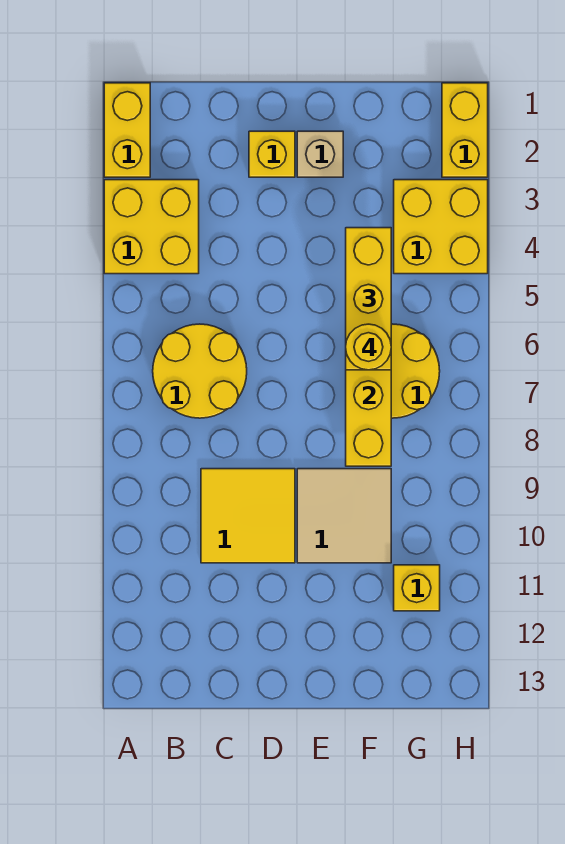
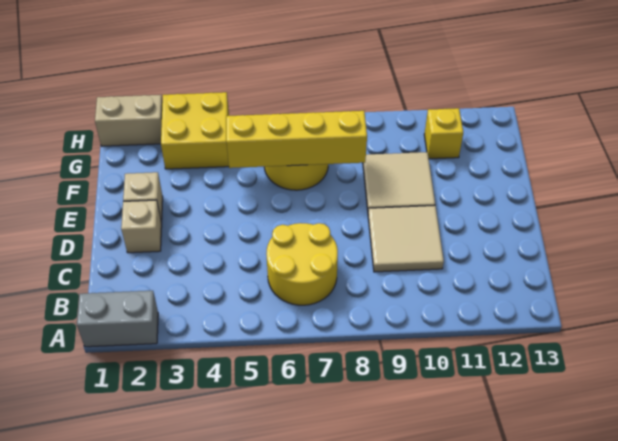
yellow 1x2 brick [104,83,150,177] -> grey 1x2 brick [77,291,158,347]
yellow 2x2 brick [104,180,199,274] -> none
yellow 2x2 tile [201,469,295,563] -> tan 2x2 tile [368,205,444,272]
yellow 1x1 brick [249,131,295,177] -> tan 1x1 brick [121,200,162,253]
yellow 1x3 brick [346,228,391,370] -> none
yellow 1x1 round brick [346,324,391,370] -> none
yellow 1x2 brick [442,83,488,177] -> tan 1x2 brick [95,95,163,146]

